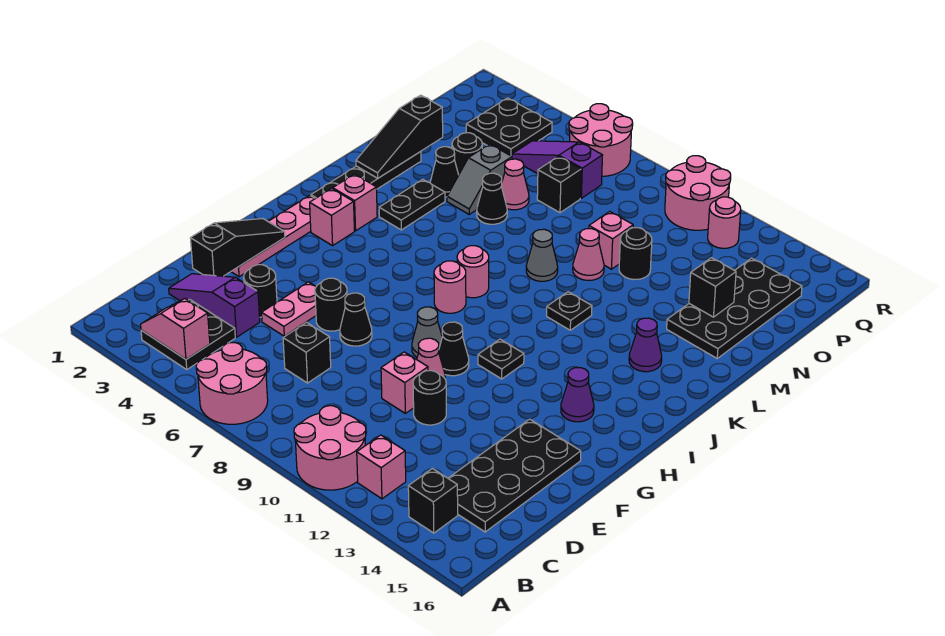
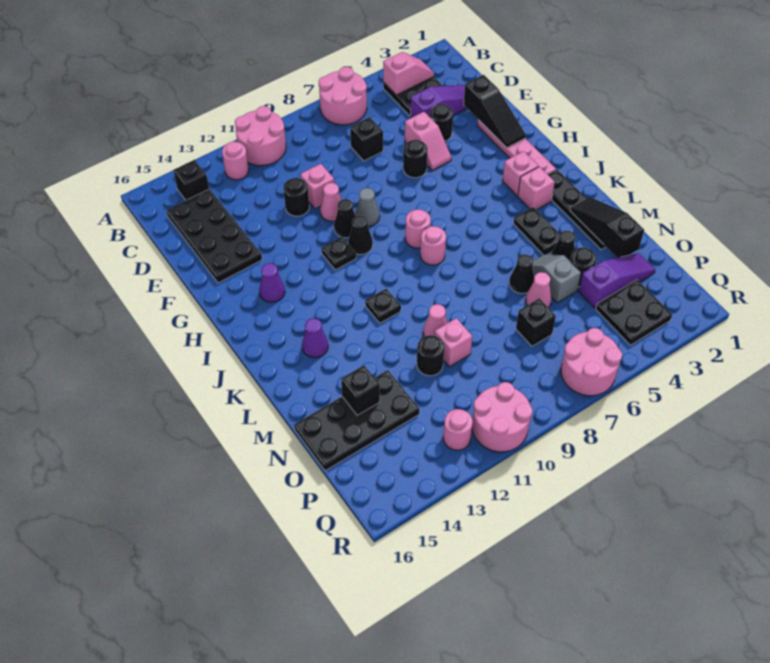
pink 1x1 brick [357,435,406,499] -> pink 1x1 round brick [222,142,249,180]
pink 1x2 plate [262,282,316,336] -> pink 1x2 slope [405,112,451,170]
black 1x1 cone [340,293,372,346] -> black 1x1 cone moved to [348,216,373,255]
grey 1x1 cone [526,229,558,281] -> none
black 2x4 plate [667,258,802,358] -> black 2x4 plate turned to [294,370,419,471]
purple 1x3 slope [512,141,603,198] -> purple 1x3 slope moved to [579,253,655,308]

